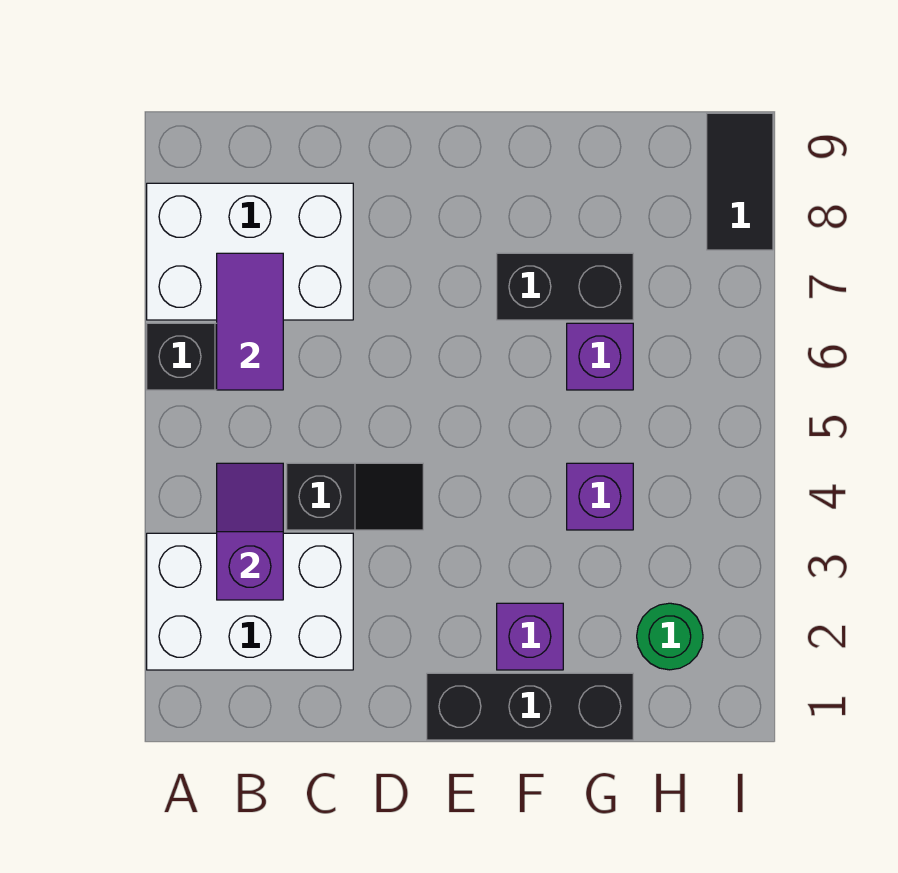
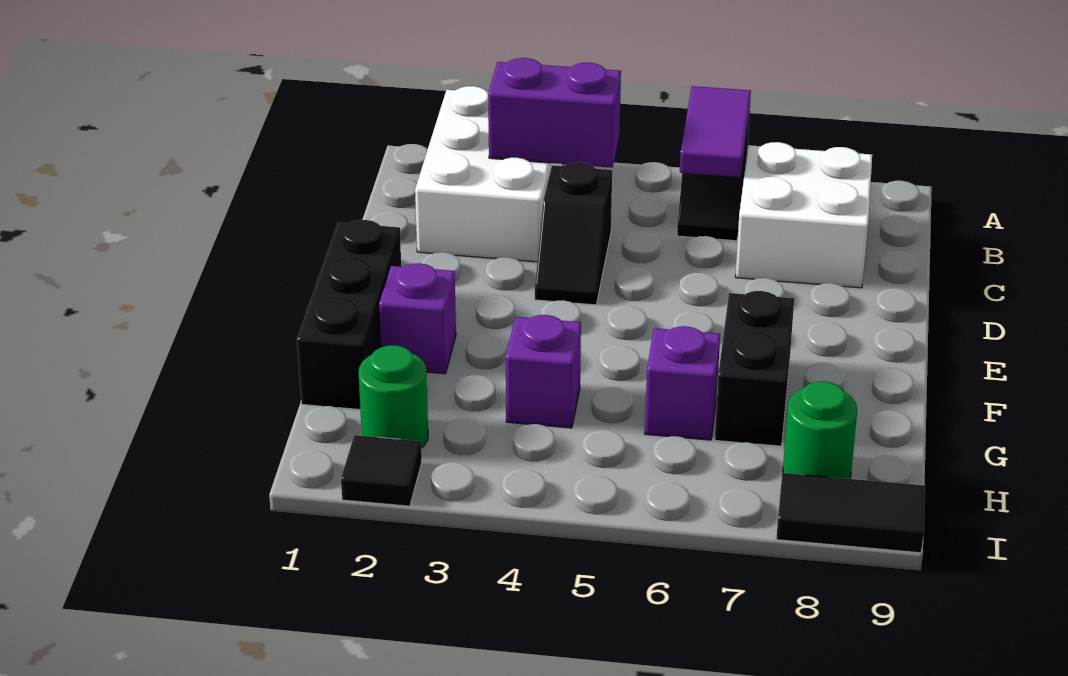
white 2x3 brick [147,183,353,320] -> white 2x2 brick [736,142,872,288]
purple 1x2 slope [217,463,283,600] -> purple 1x2 brick [488,58,621,168]
purple 1x2 tile [217,253,283,390] -> purple 1x2 tile turned to [680,86,751,177]
none -> green 1x1 round brick [783,381,857,479]
none -> black 1x1 tile [341,435,422,506]

